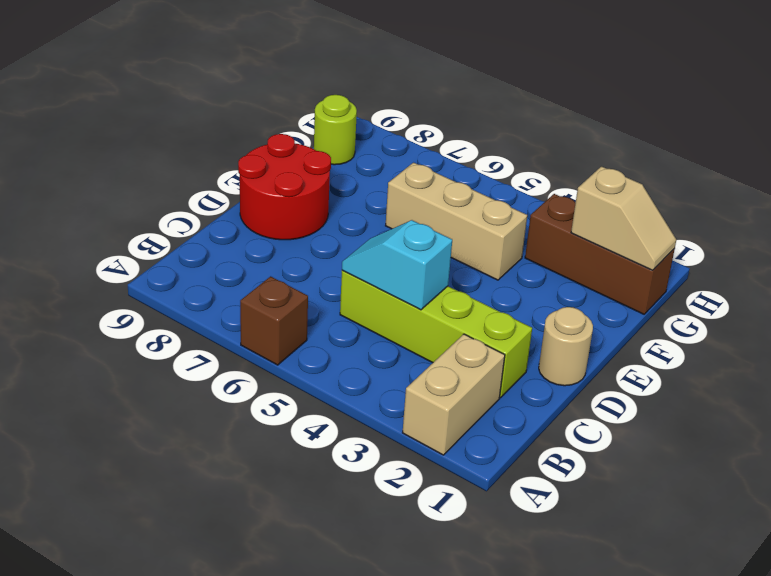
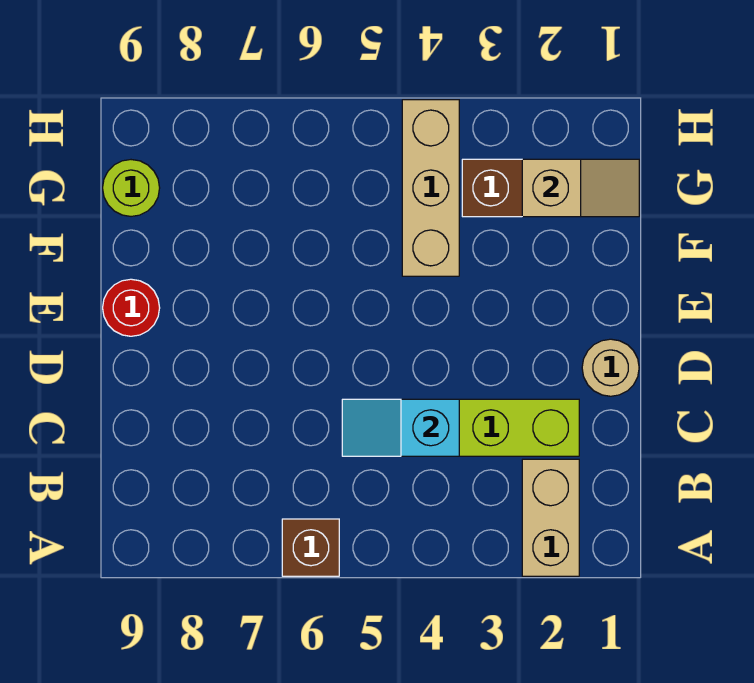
red 2x2 round brick [238,134,331,240] -> red 1x1 round brick [103,279,160,336]
tan 1x3 brick [386,163,527,280] -> tan 1x3 brick turned to [402,100,459,276]

